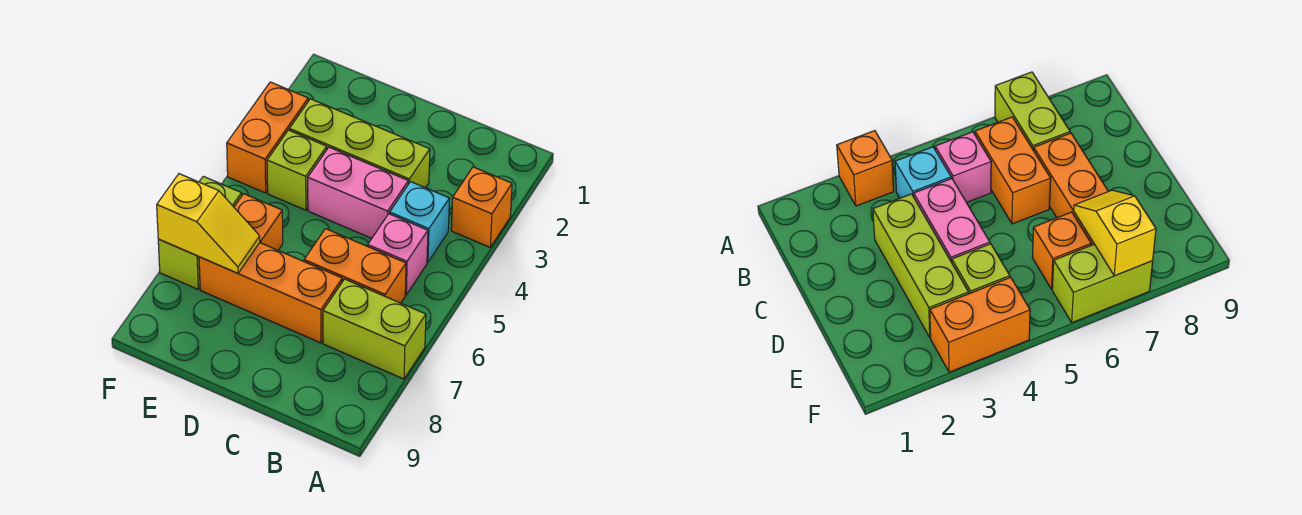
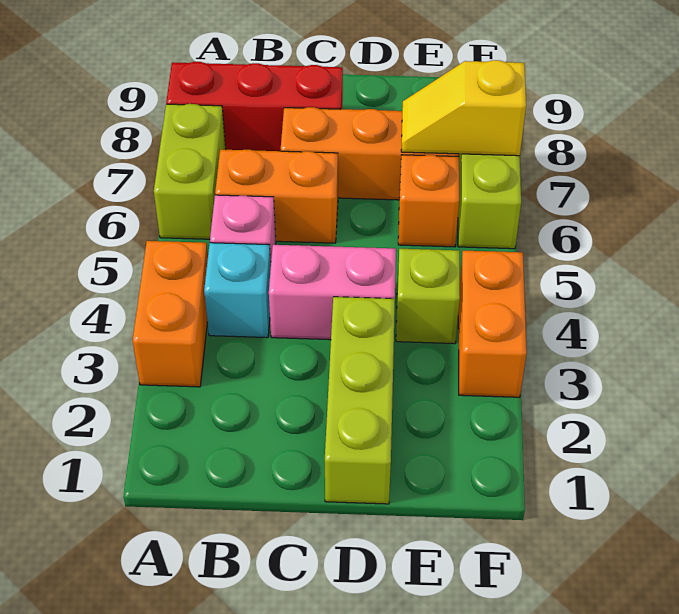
orange 1x1 brick [451,167,512,247] -> orange 1x2 brick [133,241,208,387]
lime 1x2 brick [323,279,426,379] -> lime 1x2 brick turned to [154,104,226,239]
none -> red 1x3 brick [166,62,343,151]
lime 1x3 brick [289,99,430,188] -> lime 1x3 brick turned to [325,297,395,504]

